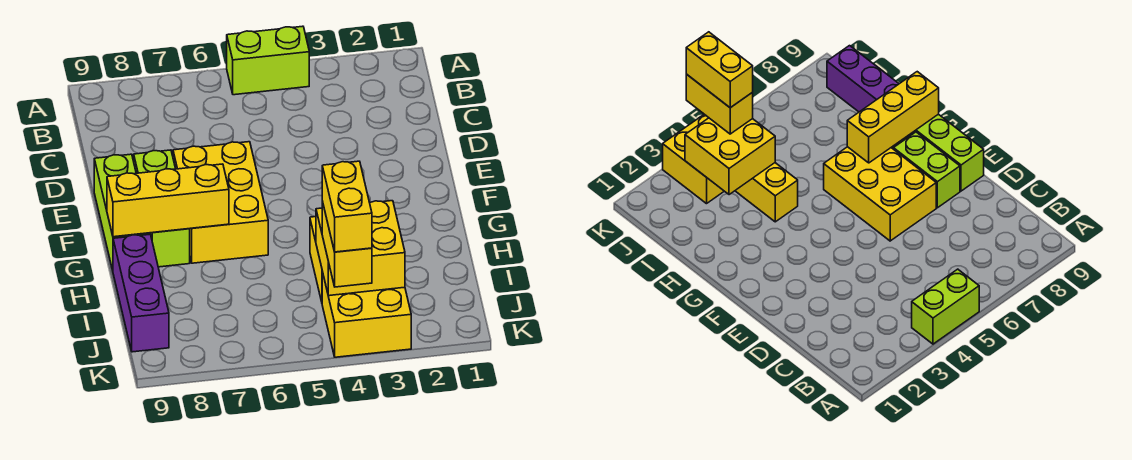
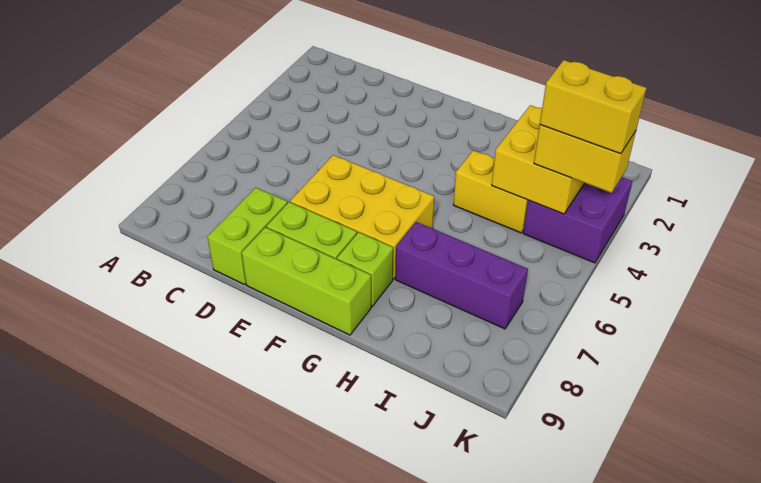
lime 1x2 brick [227,26,309,95] -> lime 1x2 brick moved to [208,188,288,285]
yellow 1x3 brick [107,164,229,237] -> none
purple 1x3 brick [113,234,169,352] -> purple 1x3 brick moved to [395,222,528,329]
yellow 2x2 brick [322,272,411,357] -> purple 2x2 brick [523,177,633,263]

